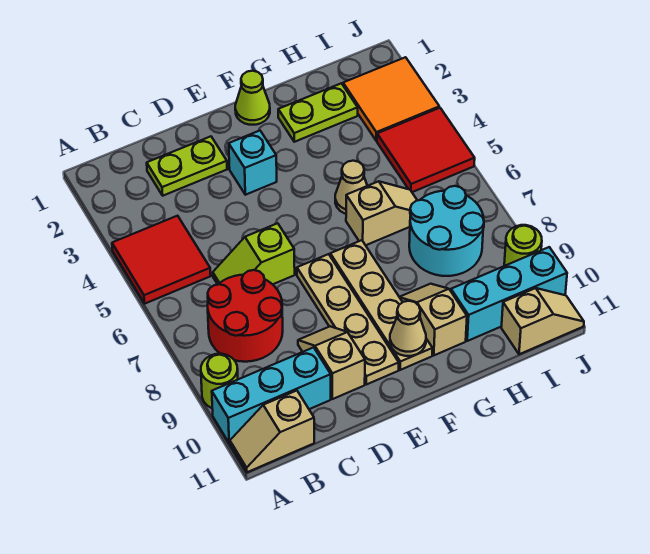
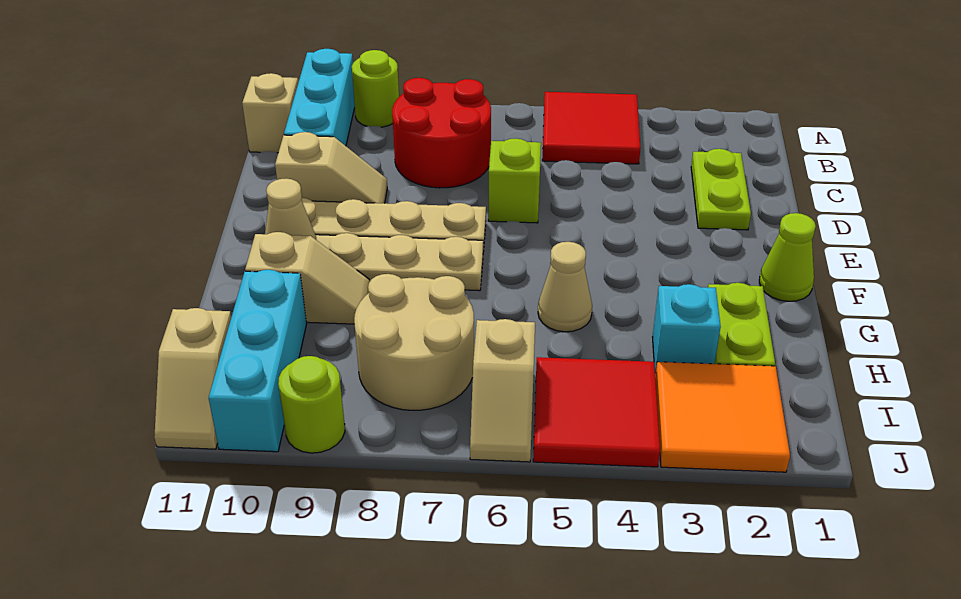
cyan 1x1 brick [229,131,277,195] -> cyan 1x1 brick moved to [653,284,721,375]
tan 1x2 slope [346,181,417,245] -> tan 1x2 slope moved to [470,319,535,462]
cyan 2x2 round brick [409,186,484,276] -> tan 2x2 round brick [354,274,474,410]

